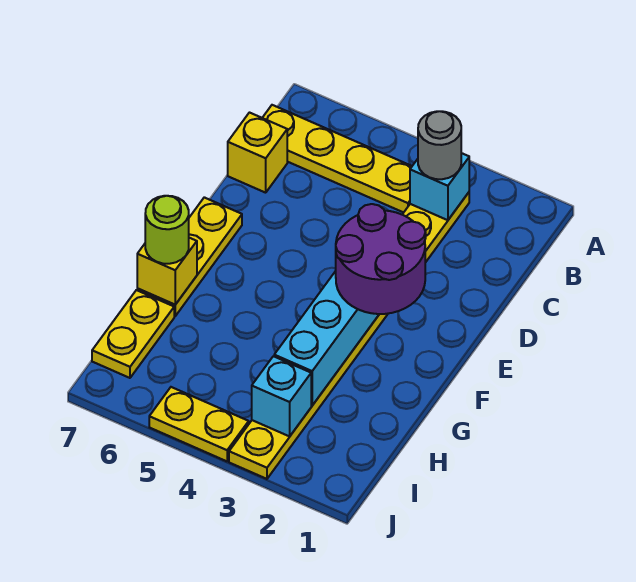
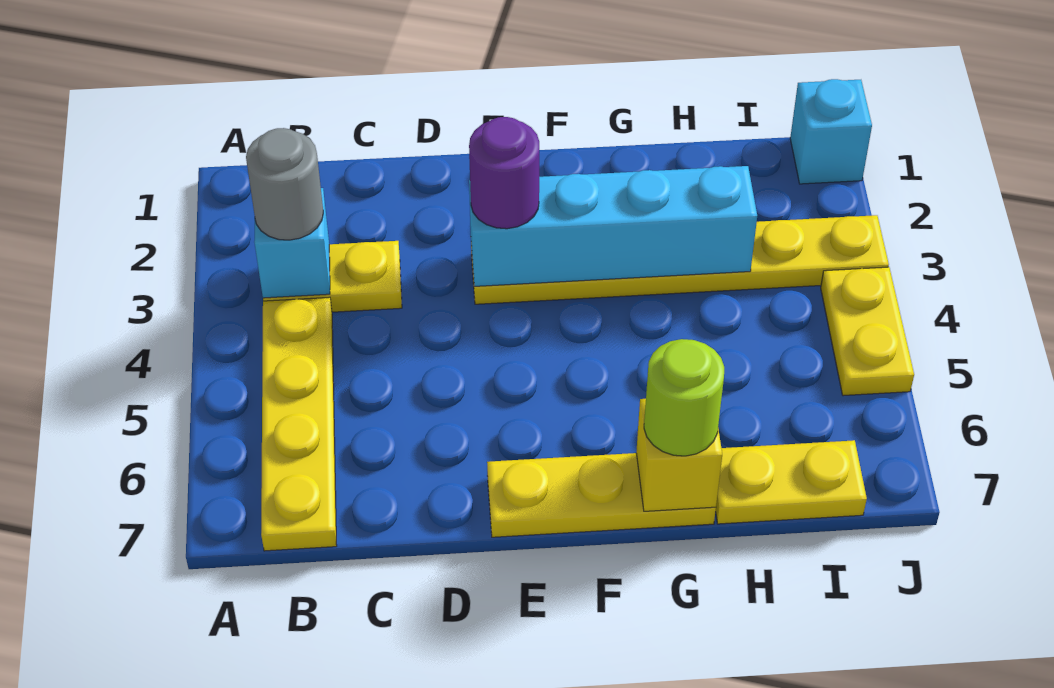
yellow 1x1 brick [228,113,287,193] -> none
purple 2x2 round brick [336,204,426,314] -> purple 1x1 round brick [469,117,539,229]
cyan 1x1 brick [252,356,311,436] -> cyan 1x1 brick moved to [790,79,872,184]

